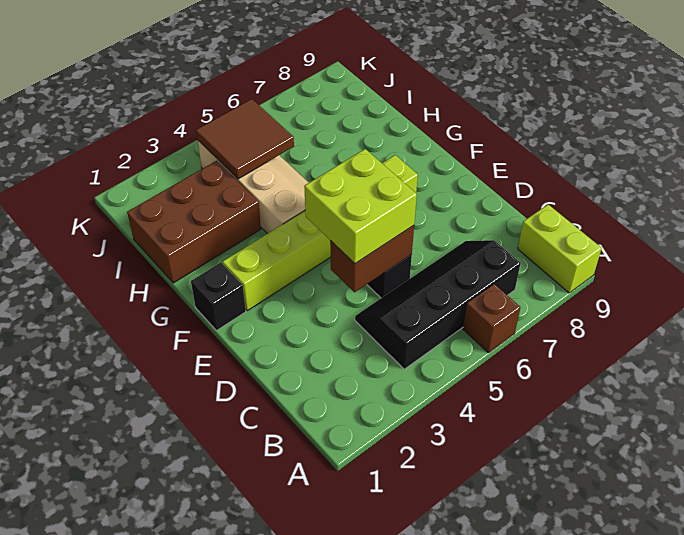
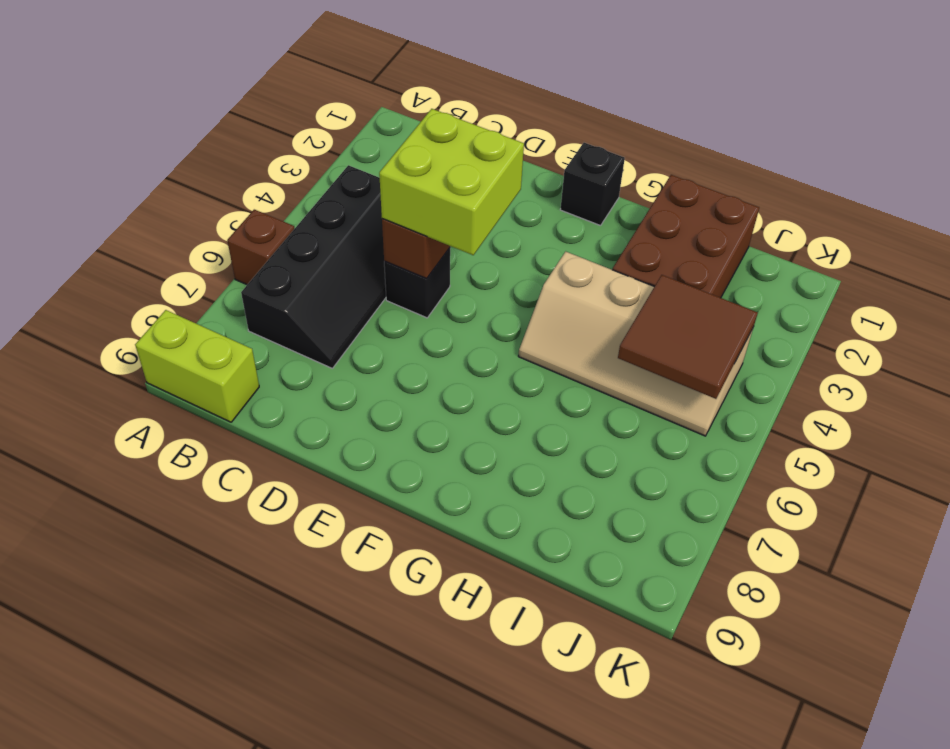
lime 1x6 brick [223,155,418,311] -> none

